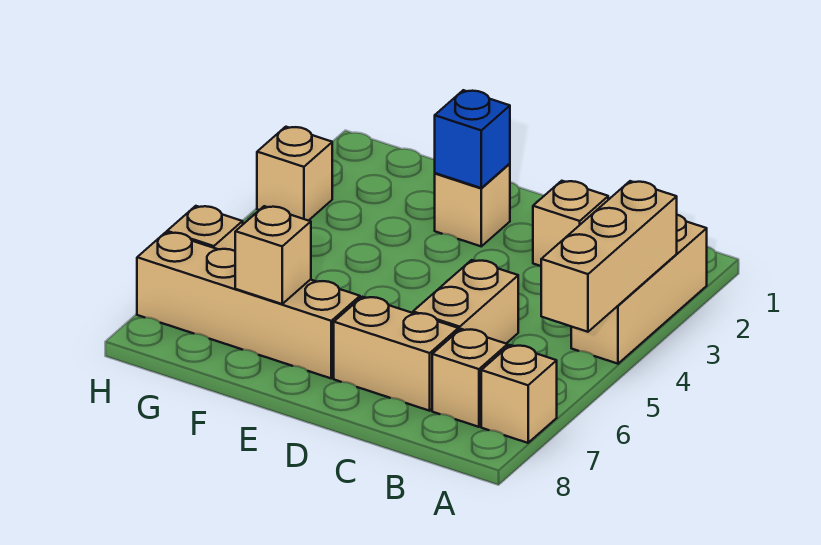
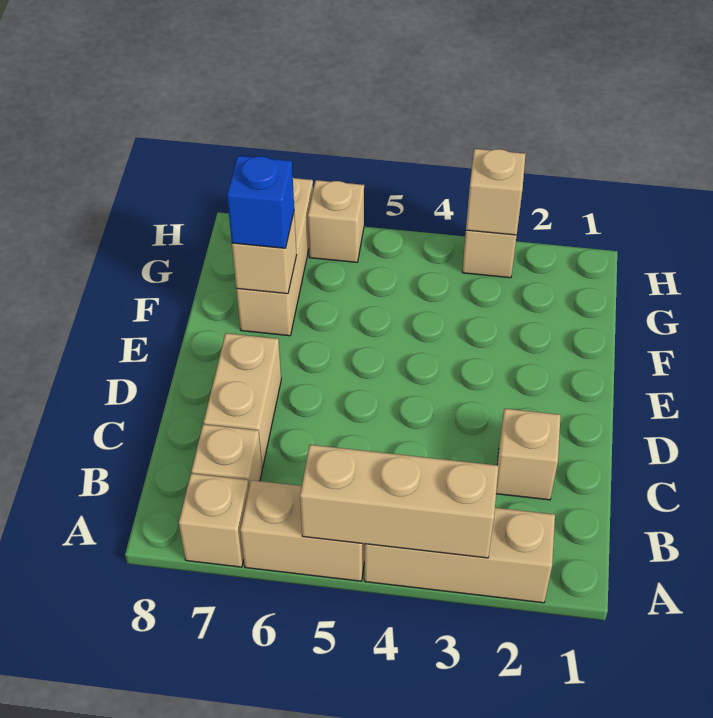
tan 1x2 brick [413,260,518,343] -> tan 1x2 brick moved to [240,480,365,581]
tan 1x1 brick [435,164,510,246] -> tan 1x1 brick moved to [466,149,526,235]
blue 1x1 brick [435,90,510,188] -> blue 1x1 brick moved to [227,156,294,248]
tan 1x4 brick [137,232,360,378] -> tan 1x3 brick [236,178,313,336]

